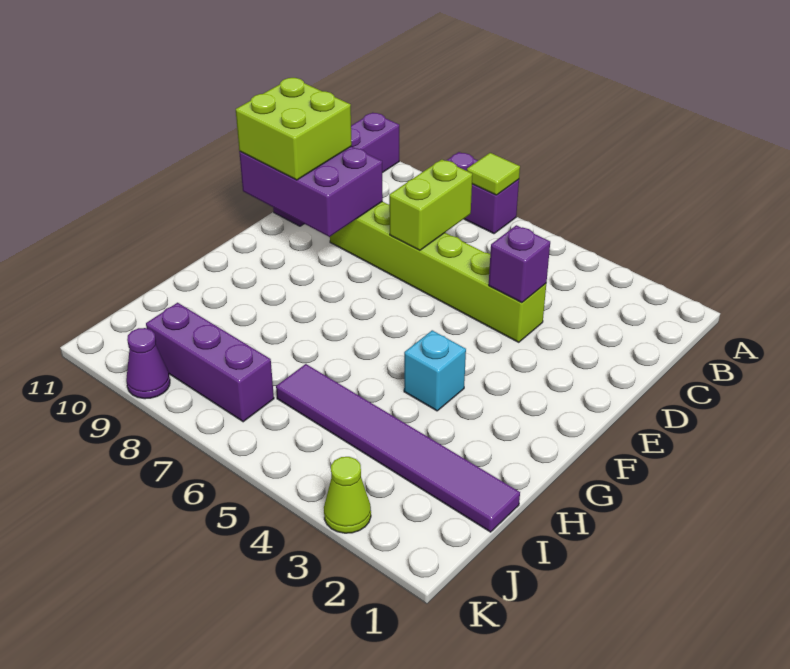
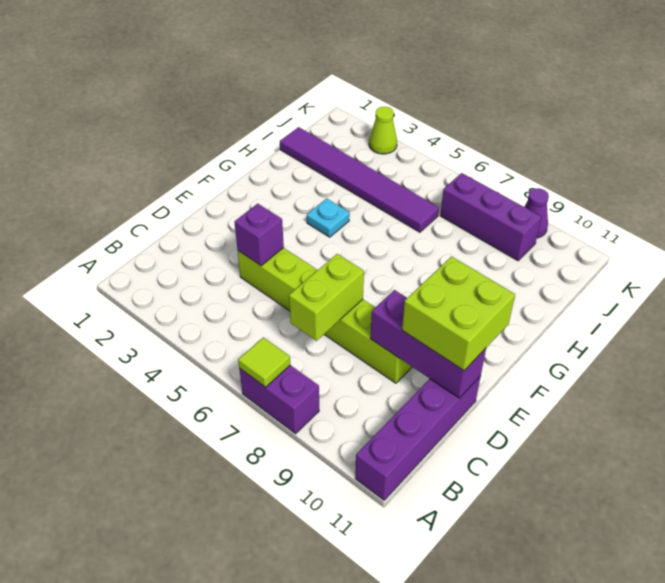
purple 2x3 brick [239,146,383,237] -> purple 1x3 brick [370,290,486,398]
cyan 1x1 brick [404,330,466,411] -> cyan 1x1 plate [307,198,350,237]

